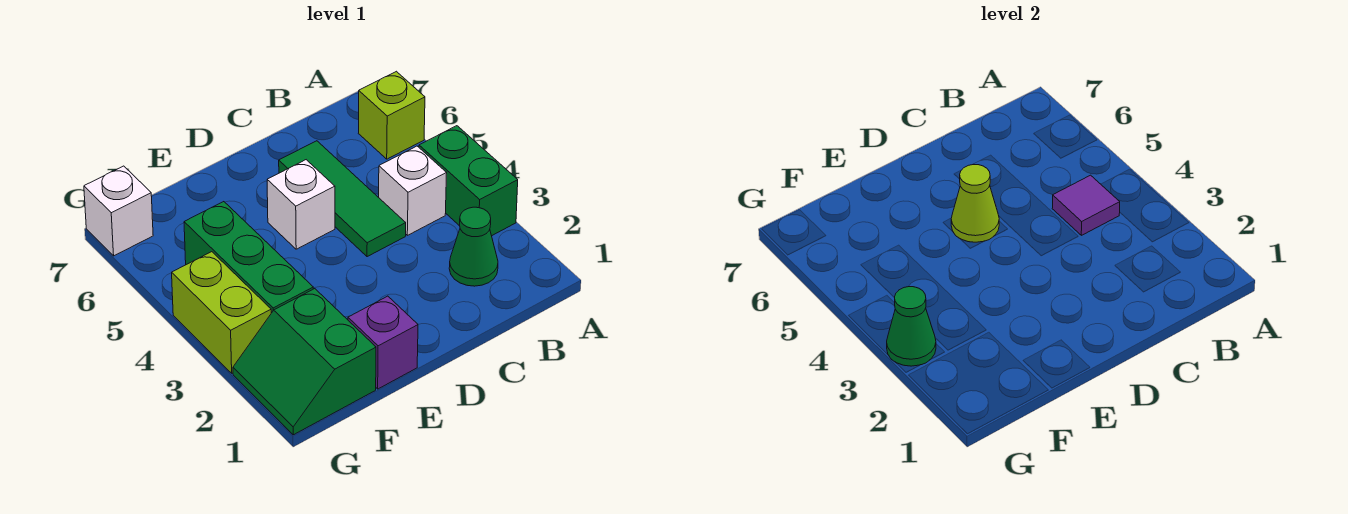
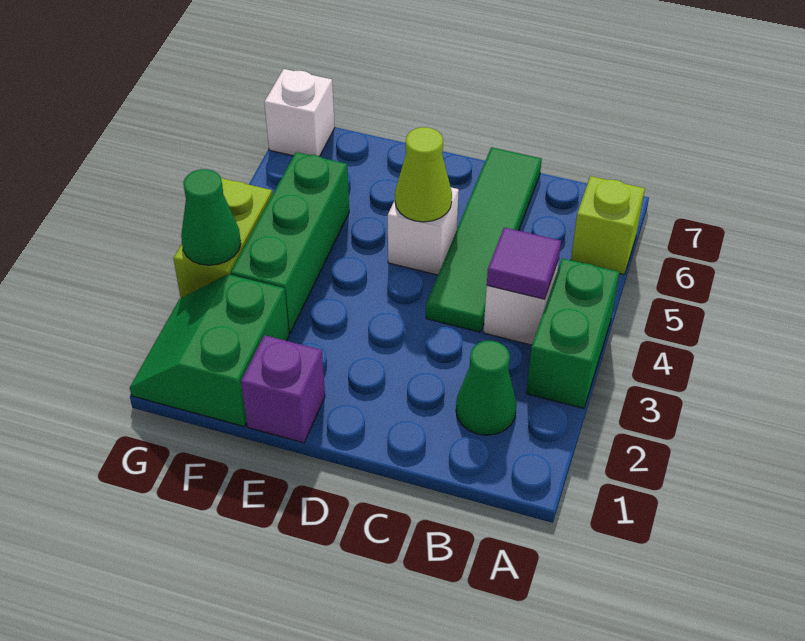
green 1x3 tile [279,141,406,257] -> green 1x4 tile [426,147,542,332]

